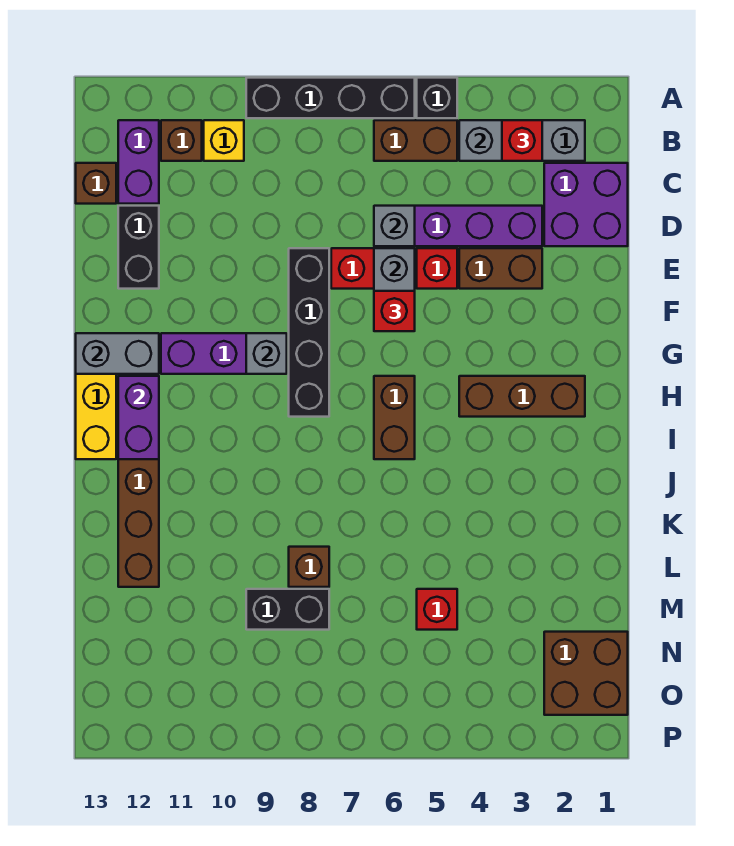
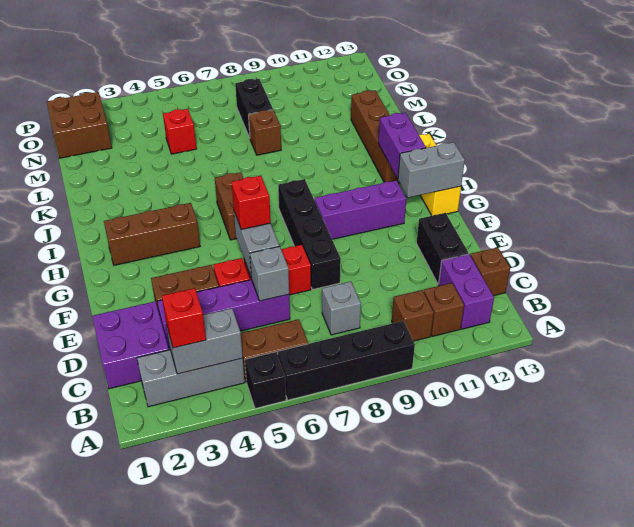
yellow 1x1 brick [204,120,244,161] -> brown 1x1 brick [392,290,434,341]
grey 1x1 brick [246,333,287,374] -> grey 1x1 brick moved to [322,282,361,335]
black 1x2 brick [246,589,329,630] -> black 1x2 brick turned to [235,79,273,138]

